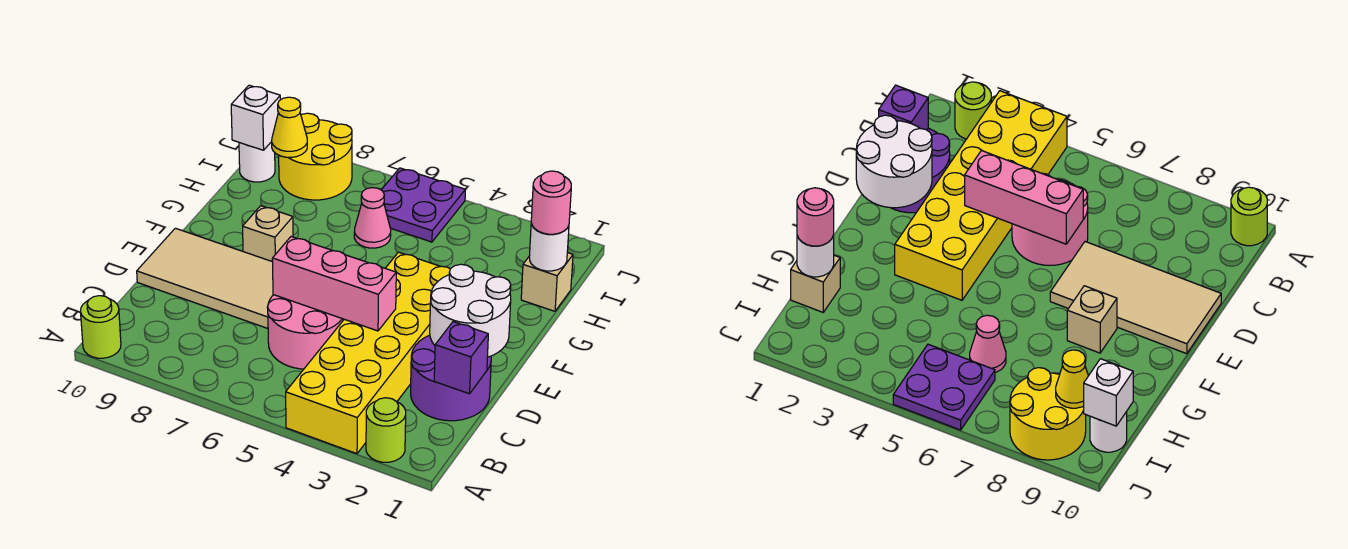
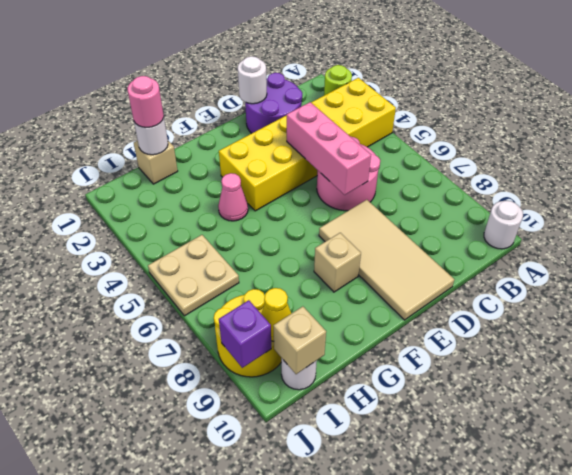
lime 1x1 round brick [81,296,121,358] -> white 1x1 round brick [484,201,523,249]
purple 1x1 brick [434,322,488,394] -> purple 1x1 brick moved to [219,300,271,368]
white 2x2 round brick [430,264,511,357] -> white 1x1 round brick [238,56,267,104]
pink 1x1 cone [354,188,391,248] -> pink 1x1 cone moved to [218,173,248,221]
purple 2x2 plate [382,168,465,242] -> tan 2x2 plate [148,235,239,316]
white 1x1 brick [231,85,280,150] -> tan 1x1 brick [273,306,326,374]

